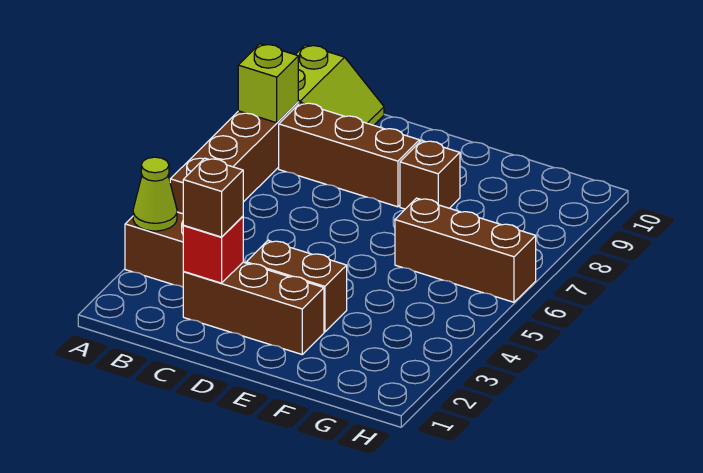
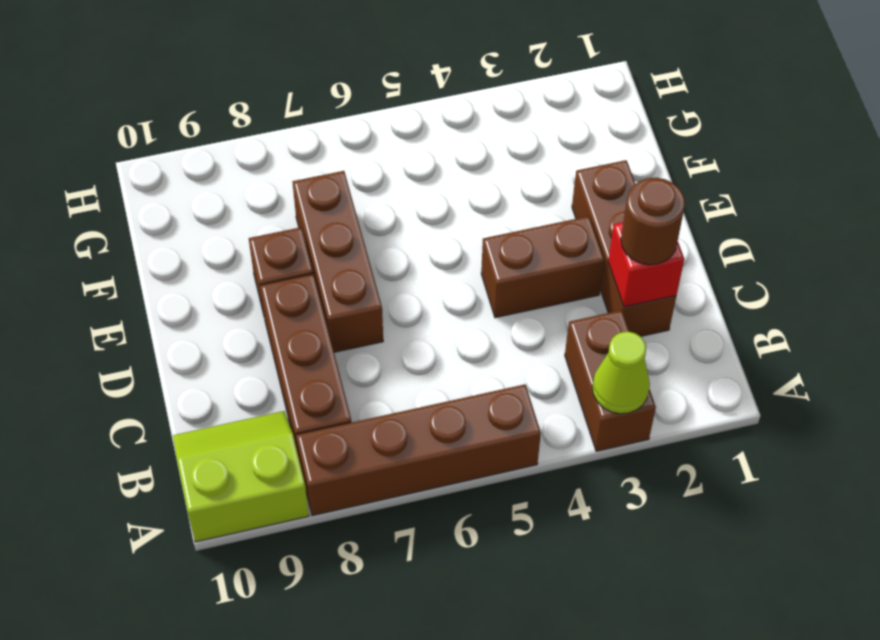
lime 1x1 brick [238,44,298,123] -> none
brown 1x1 brick [183,158,243,237] -> brown 1x1 round brick [621,178,685,265]
brown 1x2 brick [246,241,347,332] -> brown 1x2 brick turned to [481,216,604,318]
brown 1x3 brick [395,198,536,302] -> brown 1x3 brick moved to [292,171,383,352]

